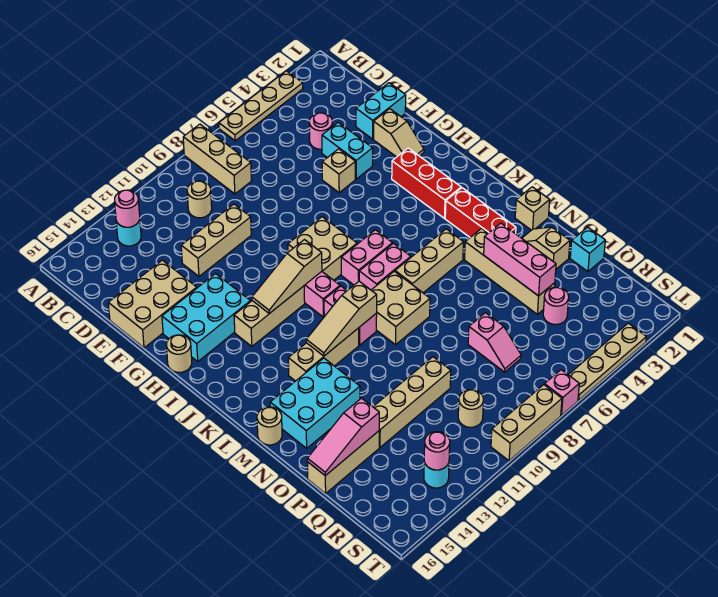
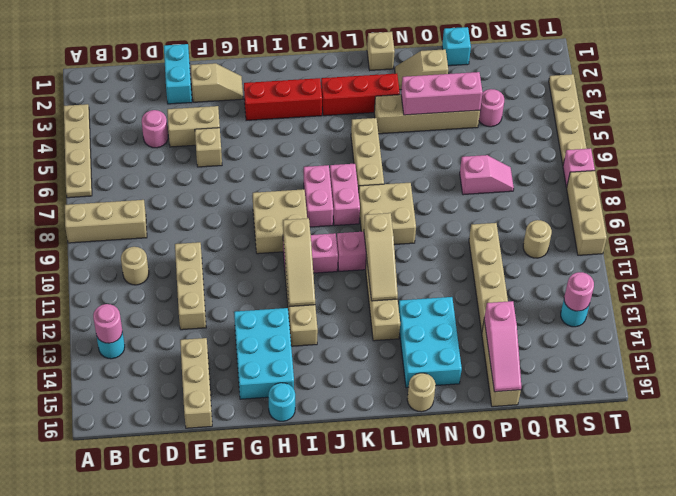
cyan 1x2 brick [322,122,373,179] -> tan 1x2 brick [167,106,220,147]
tan 2x3 brick [108,260,197,348] -> tan 1x3 brick [180,338,212,428]
tan 1x1 round brick [166,335,192,372] -> cyan 1x1 round brick [268,383,295,421]

